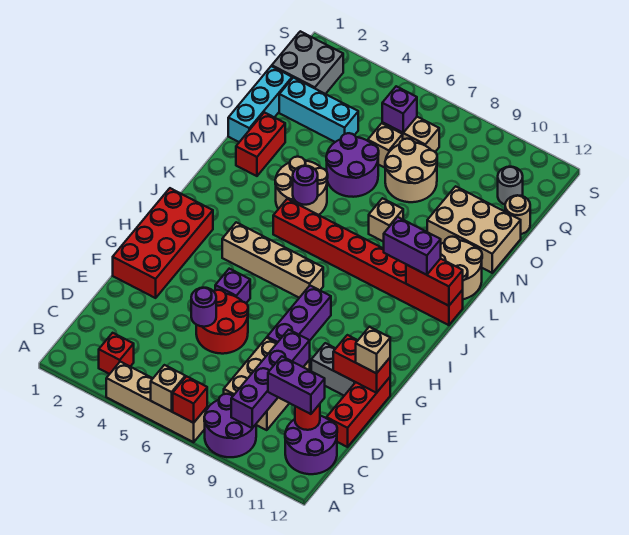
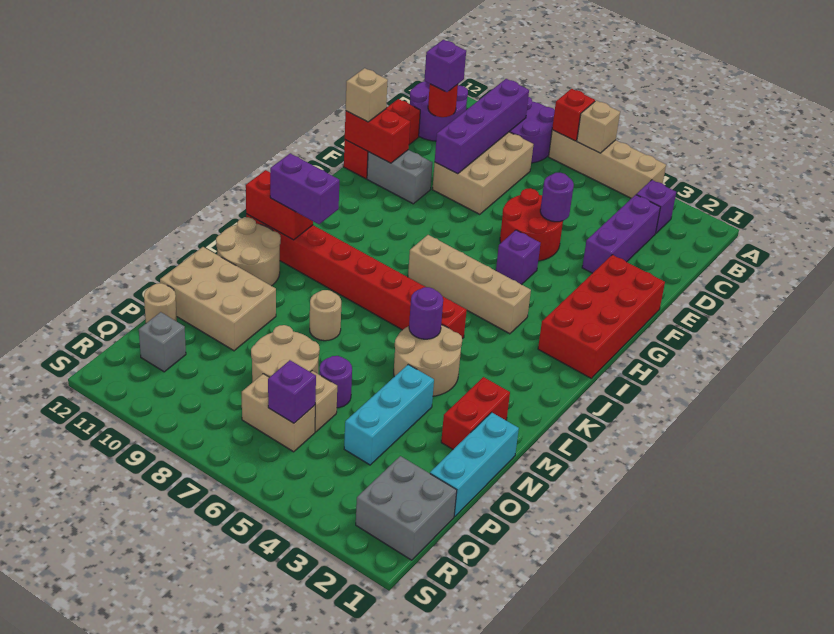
red 1x1 brick [99,333,134,374] -> purple 1x1 brick [636,180,676,233]
purple 1x2 brick [268,356,325,414] -> purple 1x1 brick [424,40,466,92]
purple 1x3 brick [267,286,331,343] -> purple 1x3 brick moved to [582,195,660,273]
tan 1x1 brick [369,198,403,242] -> tan 1x1 round brick [310,290,341,341]
purple 2x2 round brick [326,133,379,197] -> purple 1x1 round brick [319,356,352,408]
cyan 1x3 brick [279,78,358,142] -> cyan 1x3 brick turned to [344,365,434,465]
grey 1x1 round brick [498,167,523,205] -> grey 1x1 brick [139,312,186,372]

